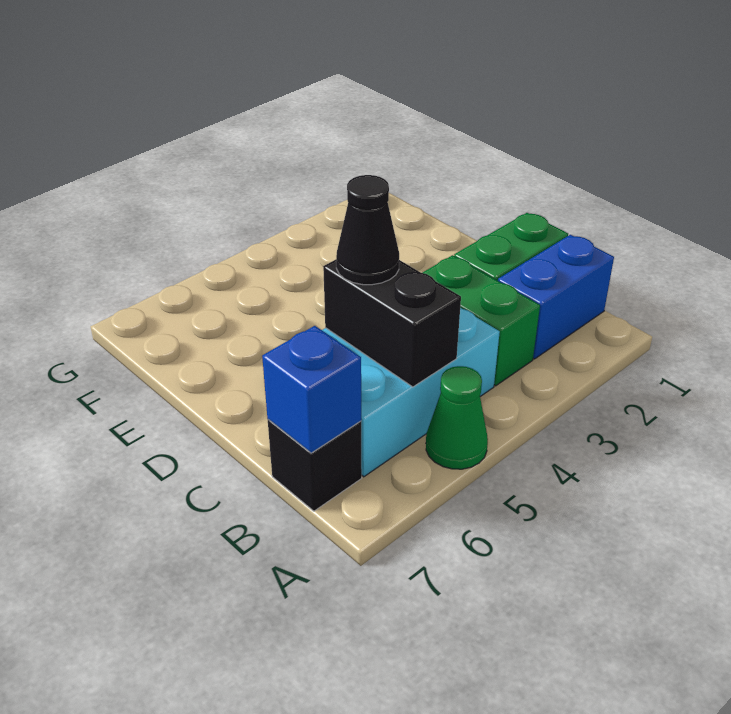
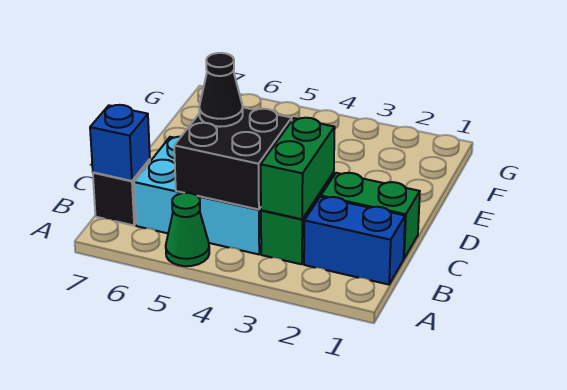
none -> green 1x2 brick [261,118,335,219]
black 1x2 brick [323,260,461,387] -> black 2x2 brick [174,107,292,210]

